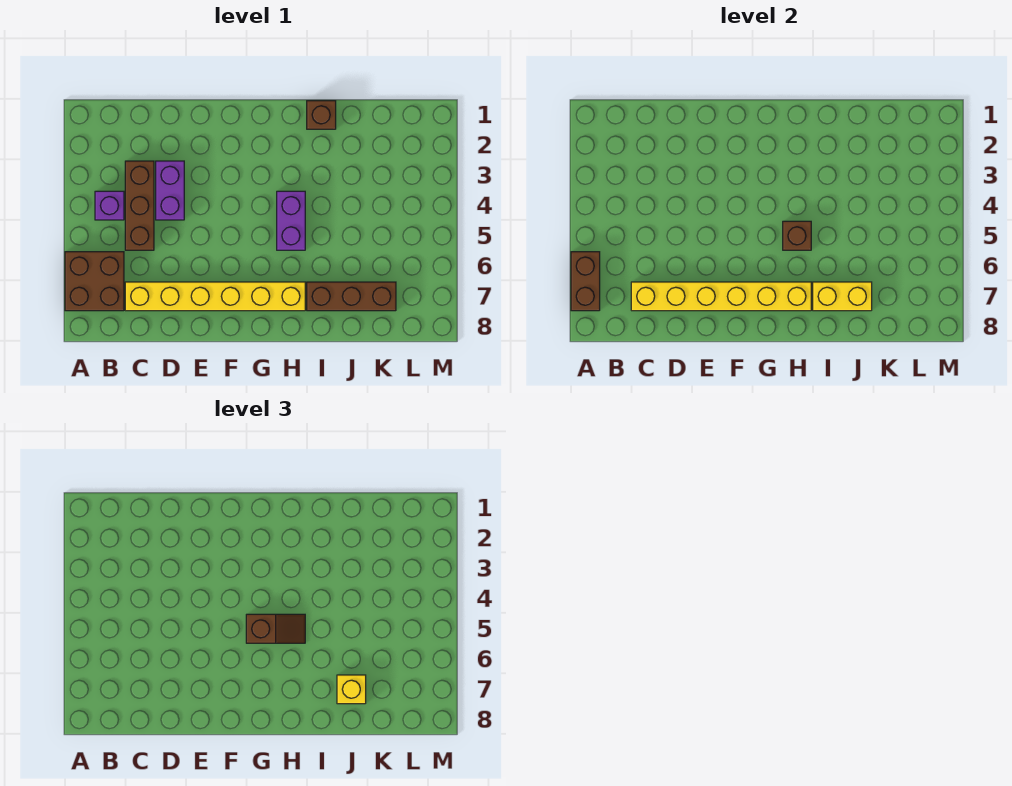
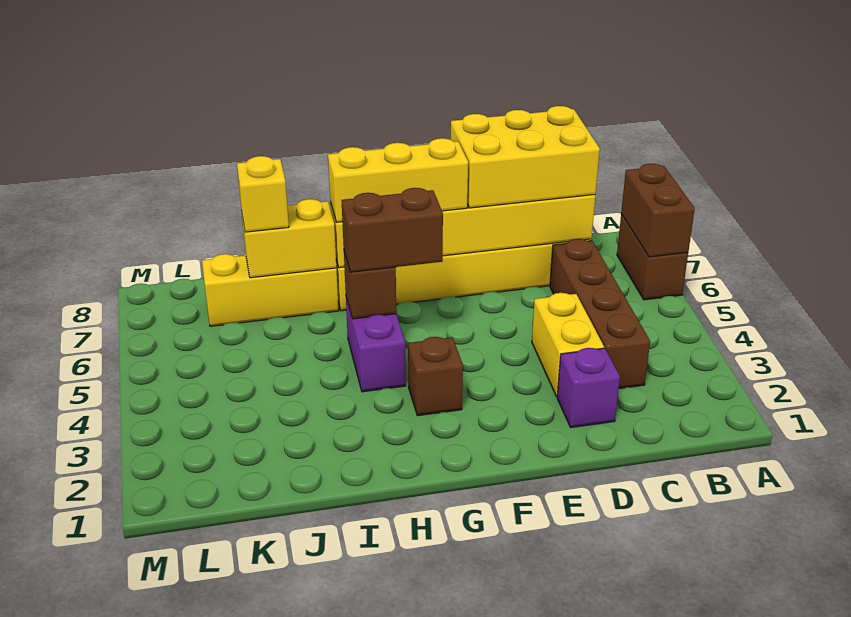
brown 2x2 brick [65,252,124,311] -> brown 1x2 brick [617,214,688,300]
purple 1x1 brick [95,191,124,220] -> purple 1x1 brick moved to [557,348,620,428]
brown 1x3 brick [125,161,154,250] -> brown 1x4 brick [550,239,650,389]
none -> yellow 2x3 brick [451,106,600,208]
purple 1x2 brick [156,161,184,220] -> yellow 1x2 brick [532,293,604,397]
none -> yellow 1x3 brick [328,138,468,222]
brown 1x2 slope [246,614,305,643] -> brown 1x2 brick [342,188,443,272]
brown 1x1 brick [307,101,336,129] -> brown 1x1 brick moved to [408,337,463,416]
brown 1x3 brick [307,282,396,311] -> yellow 1x3 brick [202,254,339,326]

